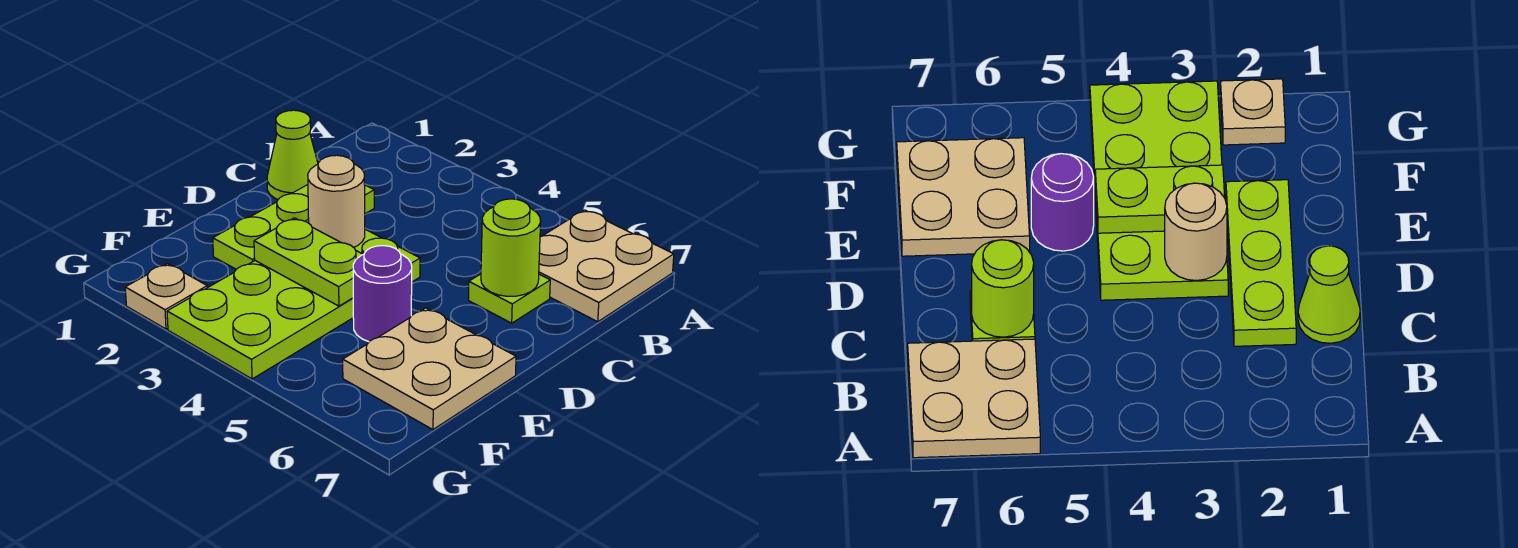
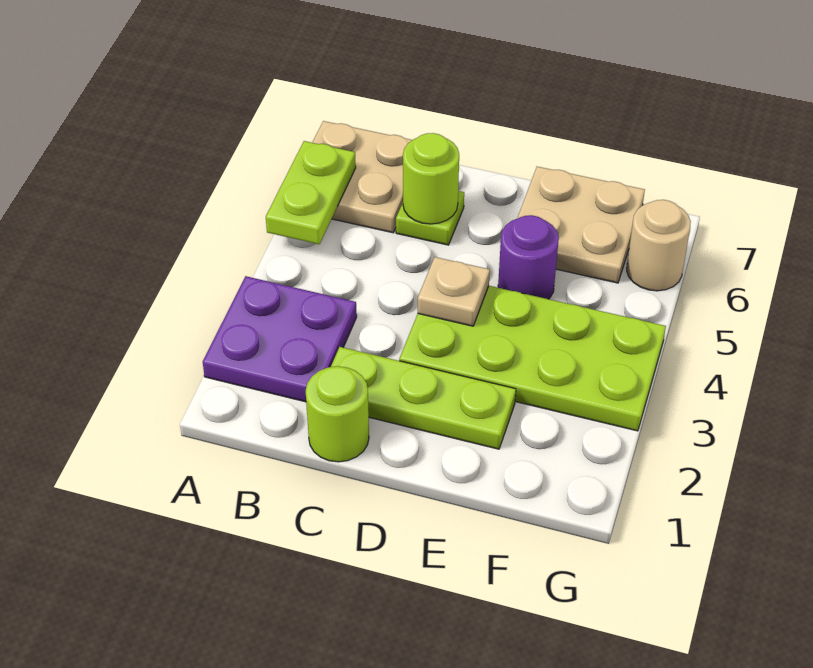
none -> purple 2x2 plate [203,276,357,402]
lime 1x1 cone [267,110,318,199] -> lime 1x1 round brick [306,366,369,462]
tan 1x1 round brick [308,155,365,247] -> tan 1x1 round brick moved to [627,200,691,291]
lime 1x2 plate [254,218,363,306] -> lime 1x2 plate moved to [266,141,356,244]
tan 1x1 plate [125,263,207,329] -> tan 1x1 plate moved to [418,257,490,326]

